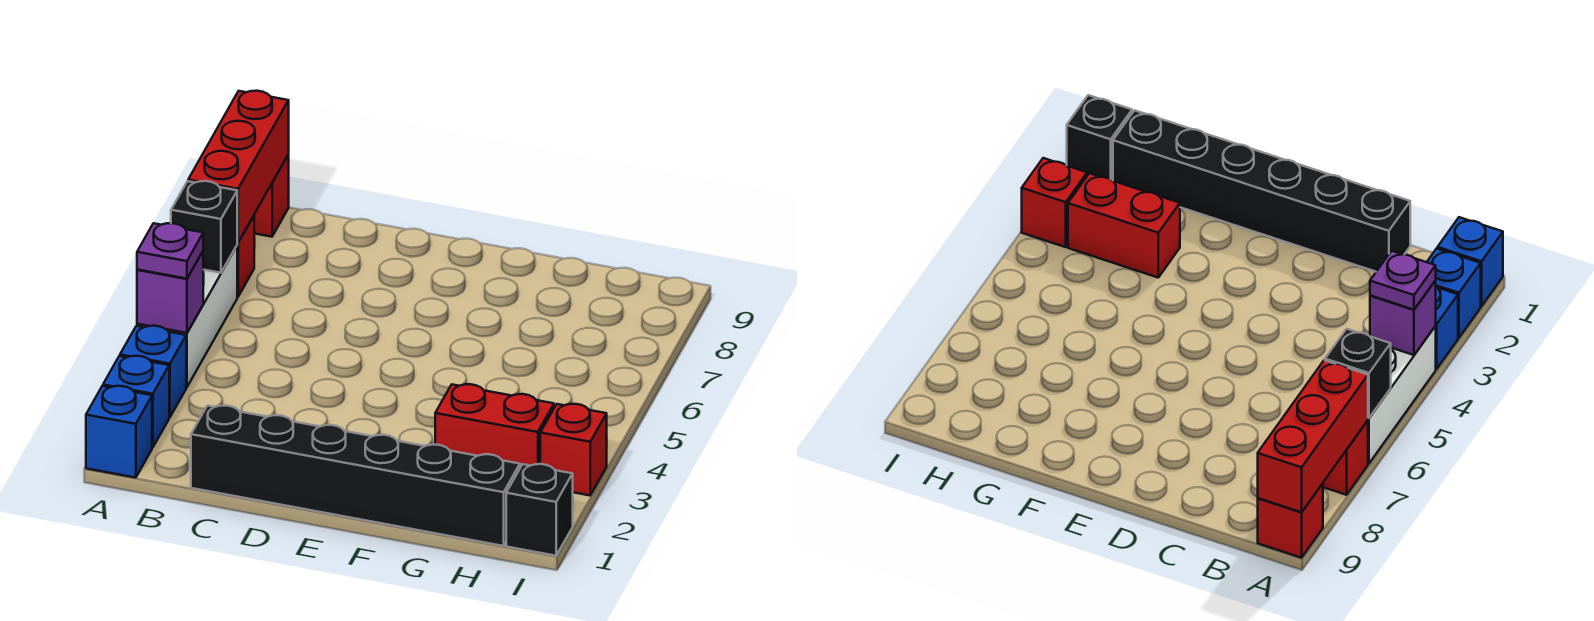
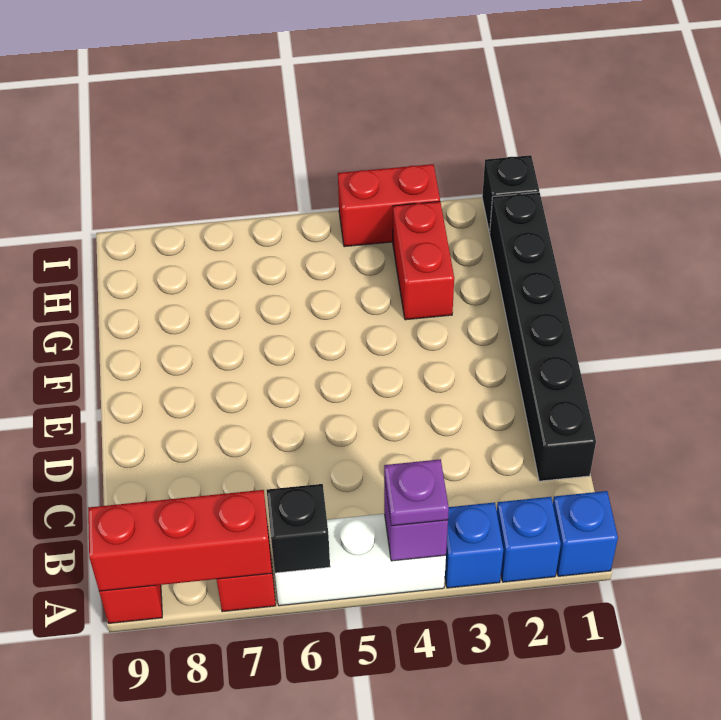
red 1x1 brick [540,404,607,495] -> red 1x2 brick [338,164,440,247]

